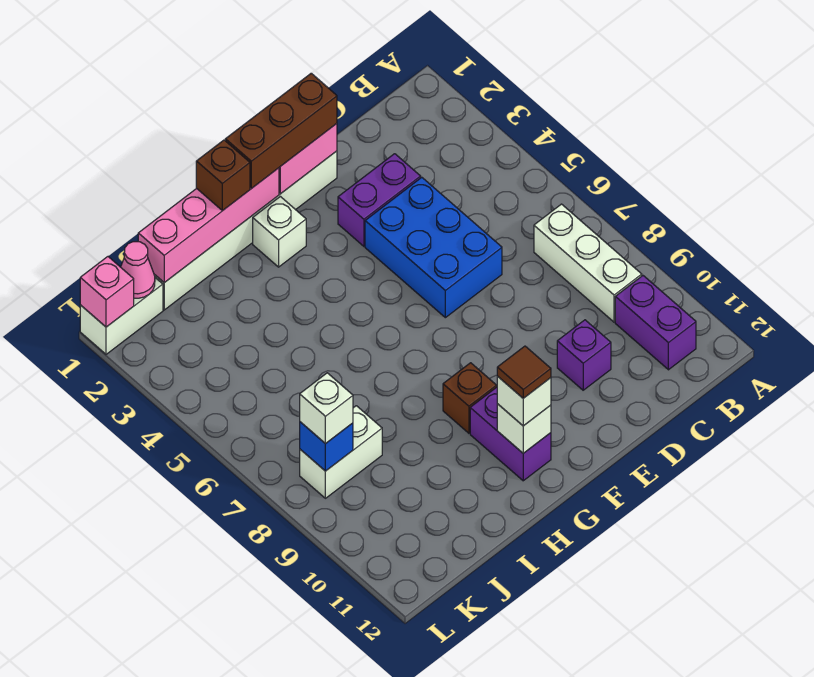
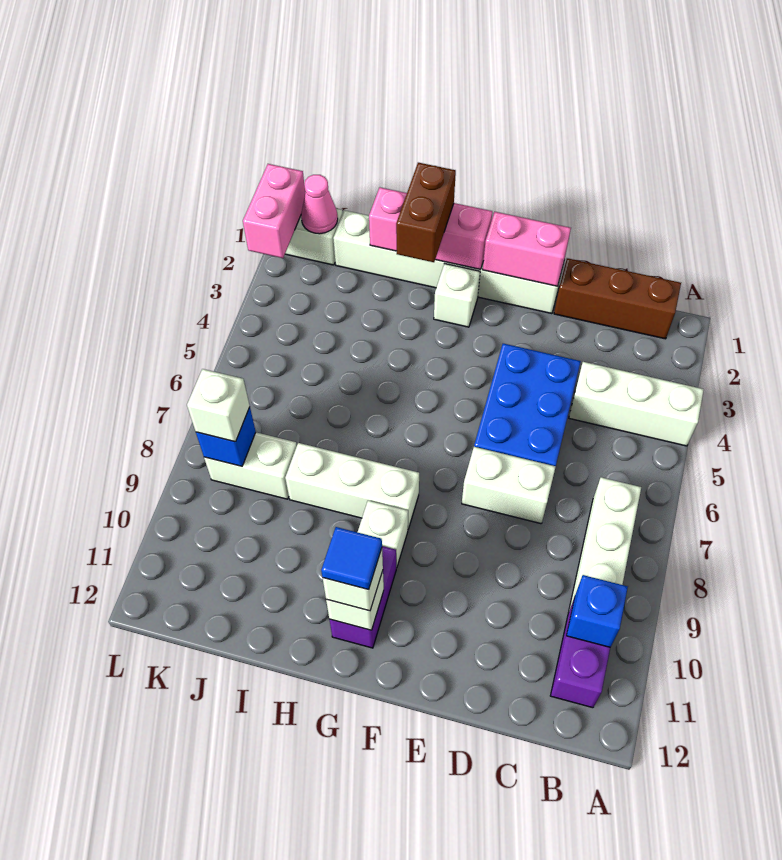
none -> white 1x3 brick [569,362,704,446]
none -> blue 1x1 brick [566,575,628,647]
purple 1x2 brick [338,154,421,246] -> none
none -> white 1x2 brick [462,447,556,524]
purple 1x1 brick [557,320,611,390] -> none
brown 1x3 brick [225,73,337,188] -> brown 1x3 brick moved to [554,258,681,339]
pink 1x4 brick [138,168,279,283] -> pink 1x3 brick [369,188,492,269]
none -> white 1x3 brick [285,443,419,529]
brown 1x1 brick [443,363,497,433] -> white 1x1 brick [358,500,408,568]
brown 1x1 tile [497,346,551,398] -> blue 1x1 tile [321,527,382,590]
brown 1x1 brick [196,140,250,211] -> brown 1x2 brick [396,163,456,262]
pink 1x1 brick [80,257,134,327] -> pink 1x2 brick [243,164,305,258]

